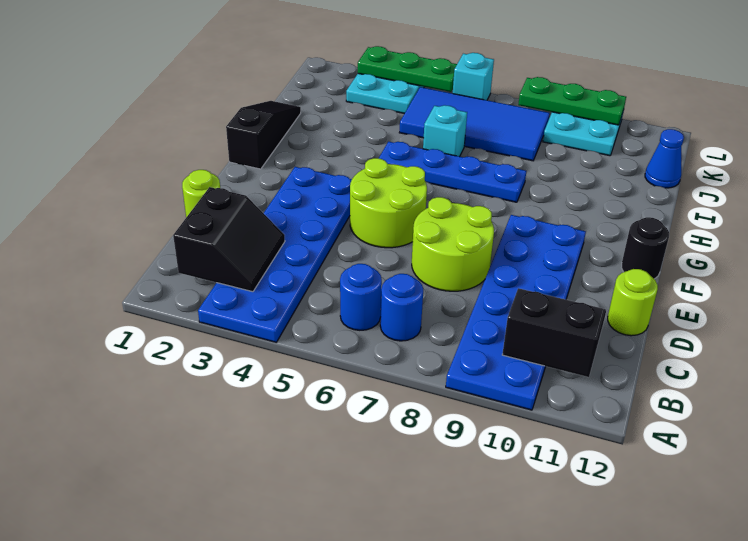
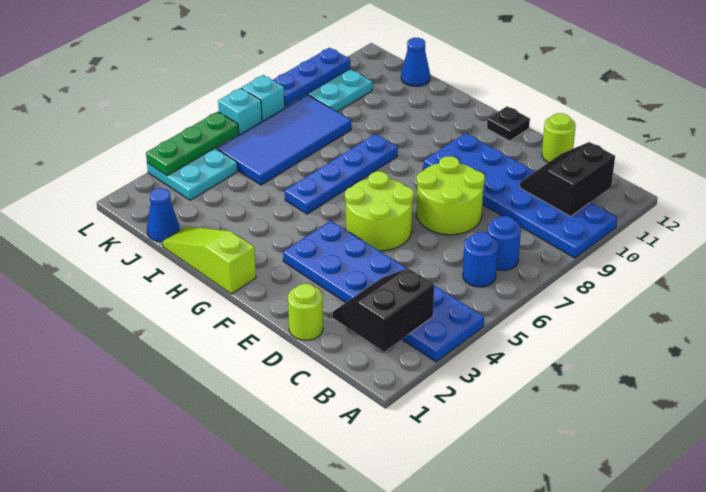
black 2x2 slope [173,187,285,292] -> black 2x2 slope turned to [333,268,434,352]
black 1x1 round brick [621,217,669,279] -> black 1x1 plate [487,106,530,141]
black 1x3 slope [226,101,301,169] -> lime 1x3 slope [162,226,256,294]
cyan 1x1 brick [423,105,467,157] -> cyan 1x1 brick moved to [241,75,285,122]
none -> blue 1x1 cone [147,188,179,242]
green 1x3 plate [518,77,626,125] -> blue 1x3 plate [273,48,350,106]

